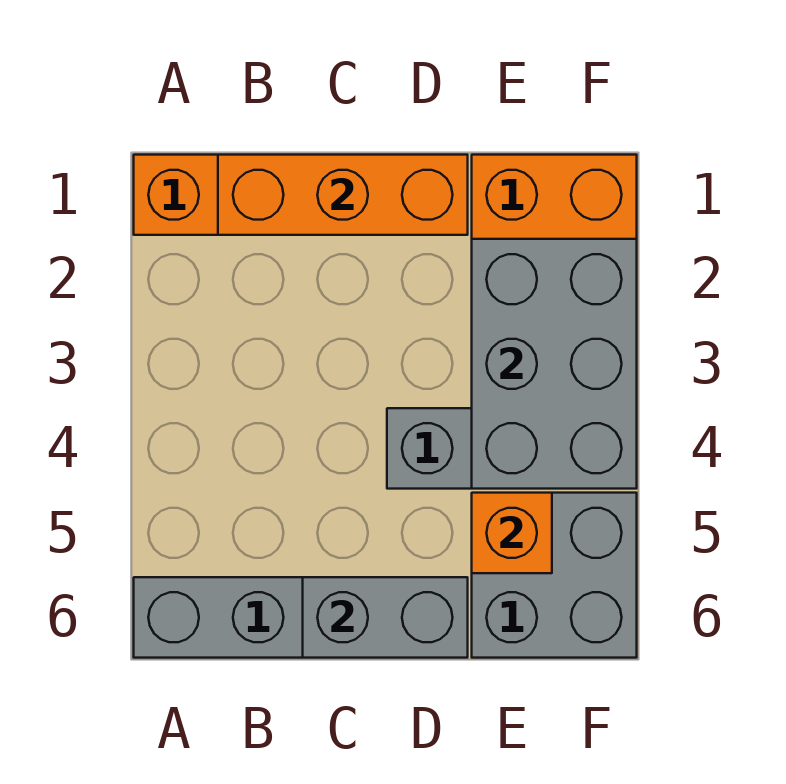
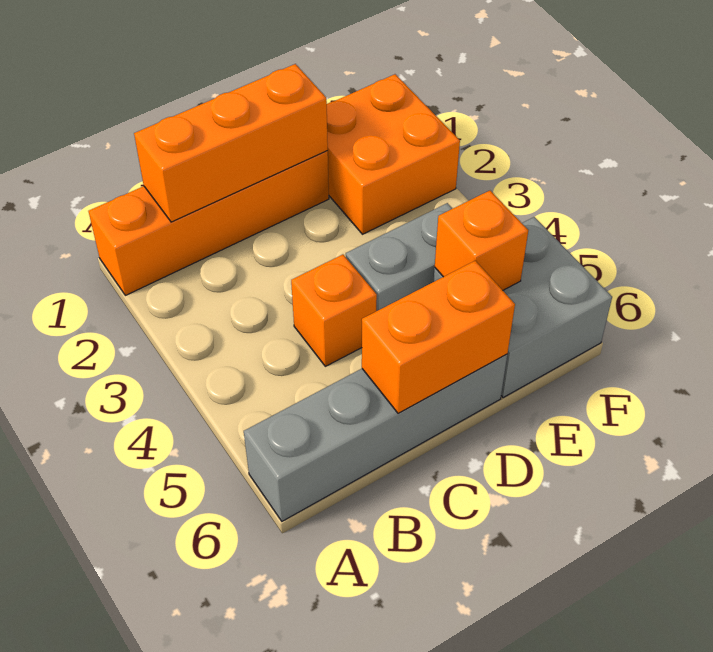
none -> orange 1x1 brick [291,255,377,366]
grey 1x2 brick [303,577,468,658] -> orange 1x2 brick [362,261,515,414]
grey 2x3 brick [472,239,637,489] -> none

